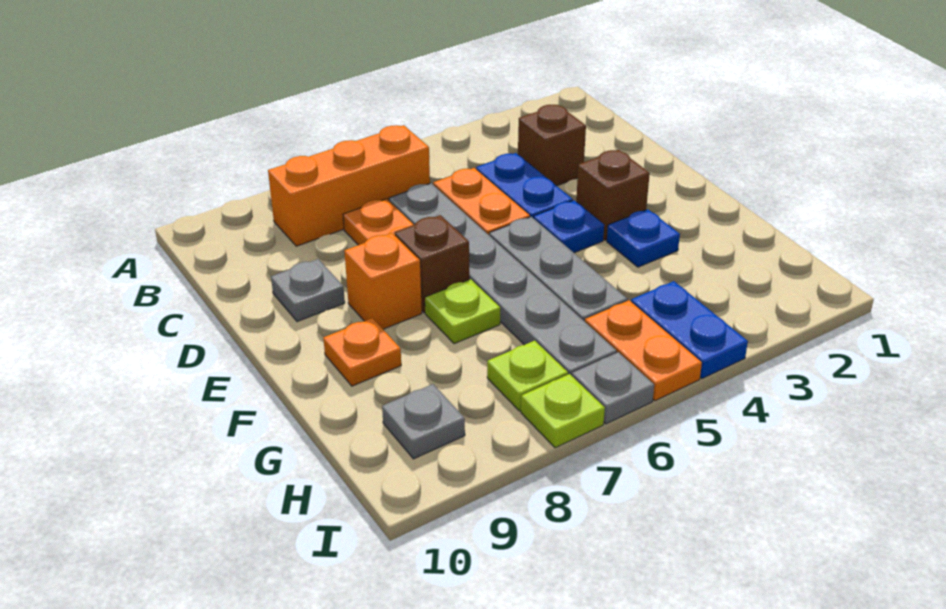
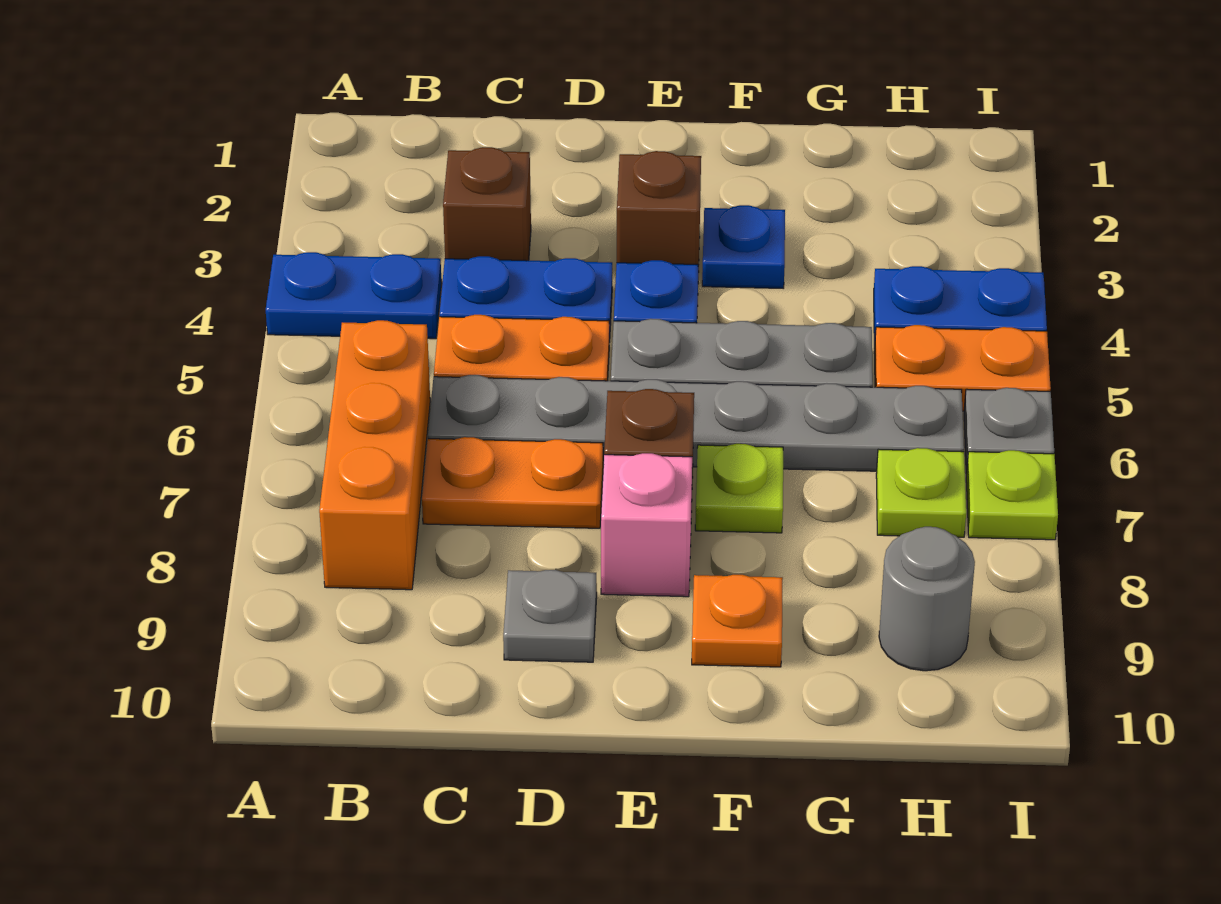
none -> blue 1x2 plate [266,252,442,339]
orange 1x1 brick [344,233,422,329] -> pink 1x1 brick [601,453,692,597]
grey 1x1 plate [382,384,465,459] -> grey 1x1 round brick [879,527,975,671]

